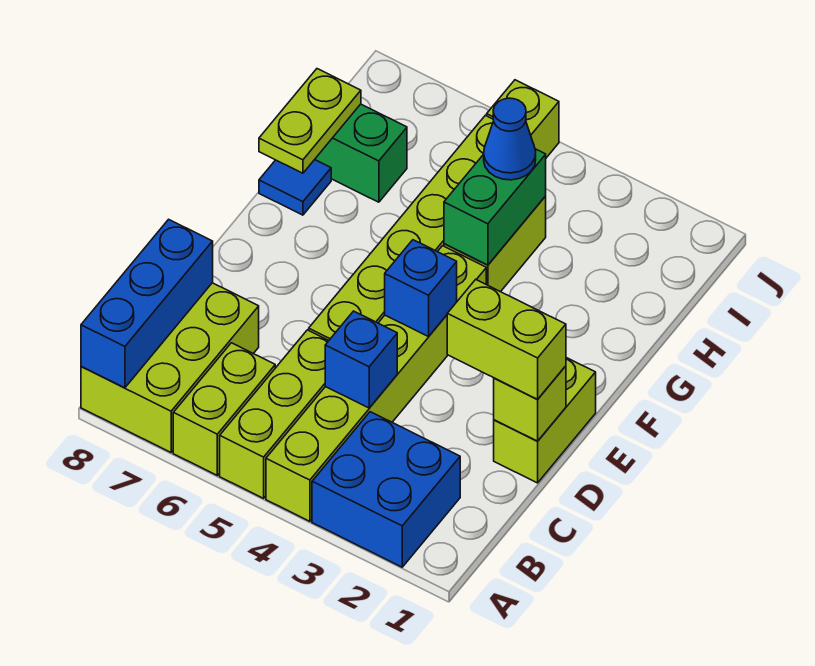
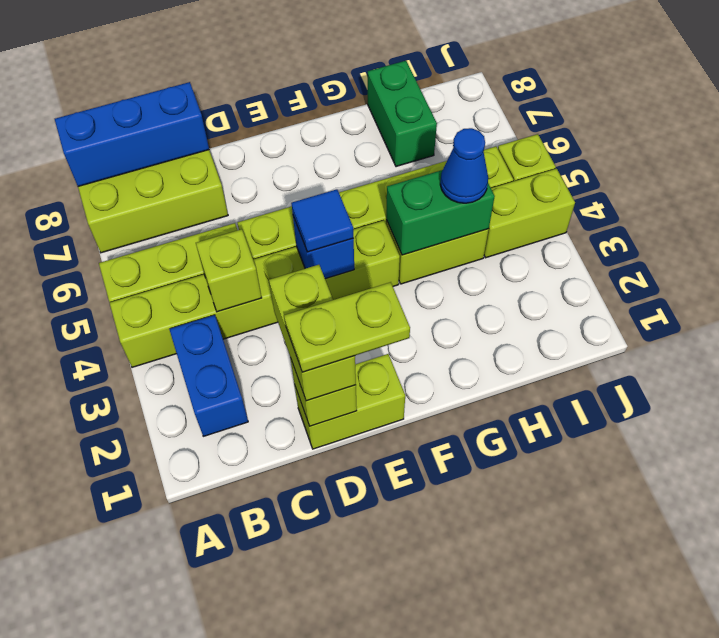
blue 2x2 brick [312,412,460,567] -> blue 1x2 brick [169,315,248,436]
lime 1x2 brick [173,343,275,475] -> lime 1x2 brick moved to [484,169,575,258]
blue 1x1 brick [325,311,397,408] -> lime 1x1 brick [196,229,262,312]
blue 1x1 tile [259,160,331,215] -> blue 1x1 tile moved to [291,189,354,252]
lime 1x2 plate [259,69,361,173] -> lime 1x2 plate moved to [284,282,410,372]

